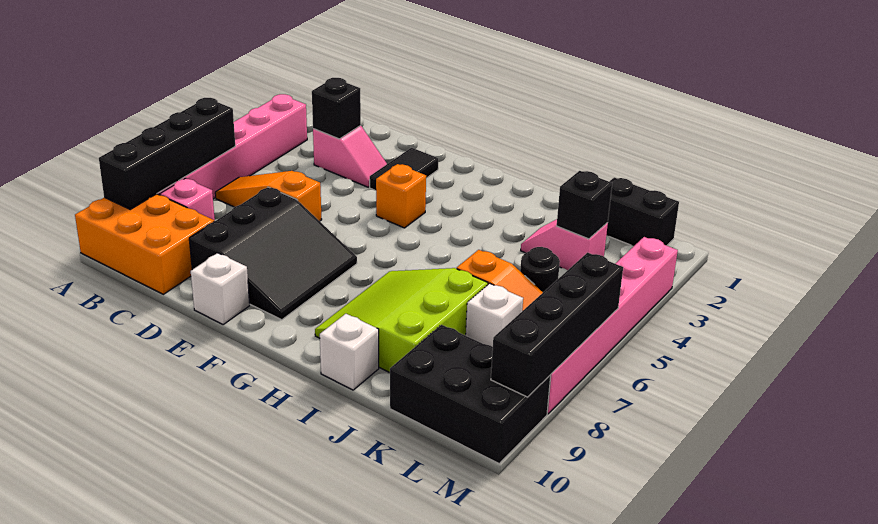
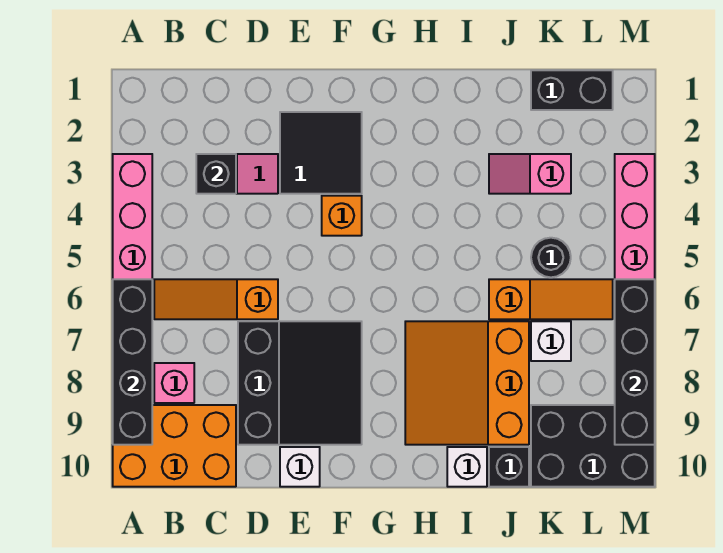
black 1x2 tile [370,148,438,190] -> black 2x2 tile [280,112,362,194]
lime 3x3 slope [315,268,488,373] -> orange 3x3 slope [405,321,529,445]
black 1x1 brick [557,171,612,239] -> black 1x1 brick moved to [489,447,529,487]

